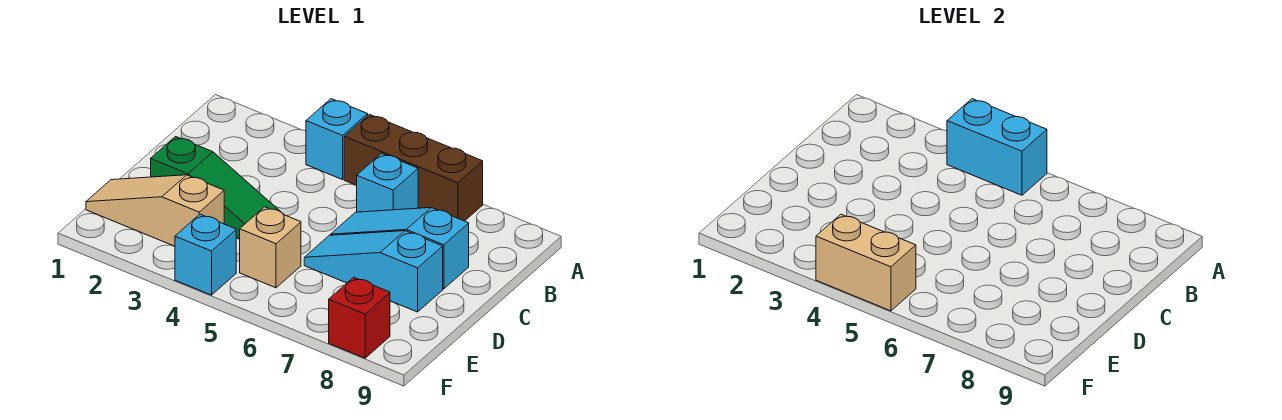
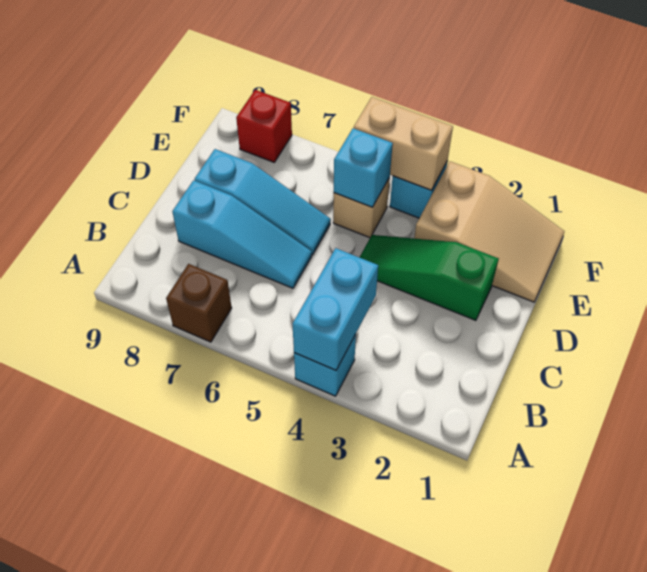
cyan 1x2 brick [947,99,1047,195] -> cyan 1x2 brick turned to [292,248,378,370]
brown 1x3 brick [344,115,483,221] -> brown 1x1 brick [166,264,232,342]
cyan 1x1 brick [356,153,418,212] -> cyan 1x1 brick moved to [334,128,393,207]
tan 1x3 slope [86,175,224,246] -> tan 2x3 slope [414,162,565,302]

